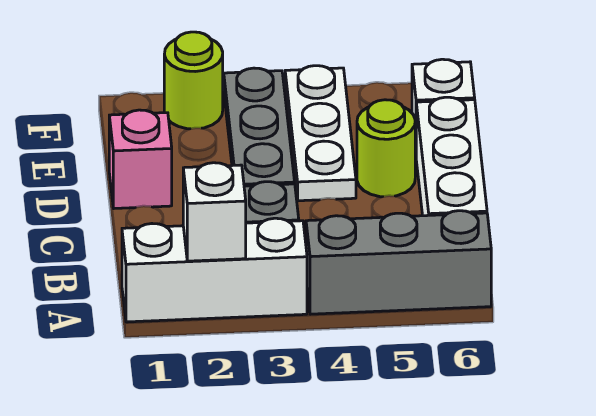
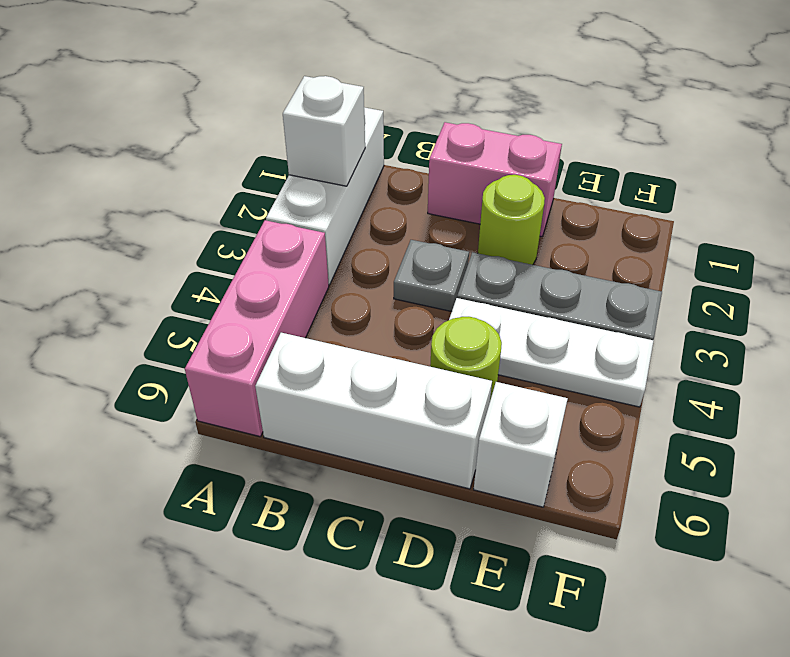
grey 1x3 brick [306,211,491,314] -> pink 1x3 brick [185,220,329,437]
pink 1x1 brick [109,110,172,208] -> pink 1x2 brick [428,122,562,237]
lime 1x1 round brick [164,32,223,129] -> lime 1x1 round brick moved to [478,175,545,265]

